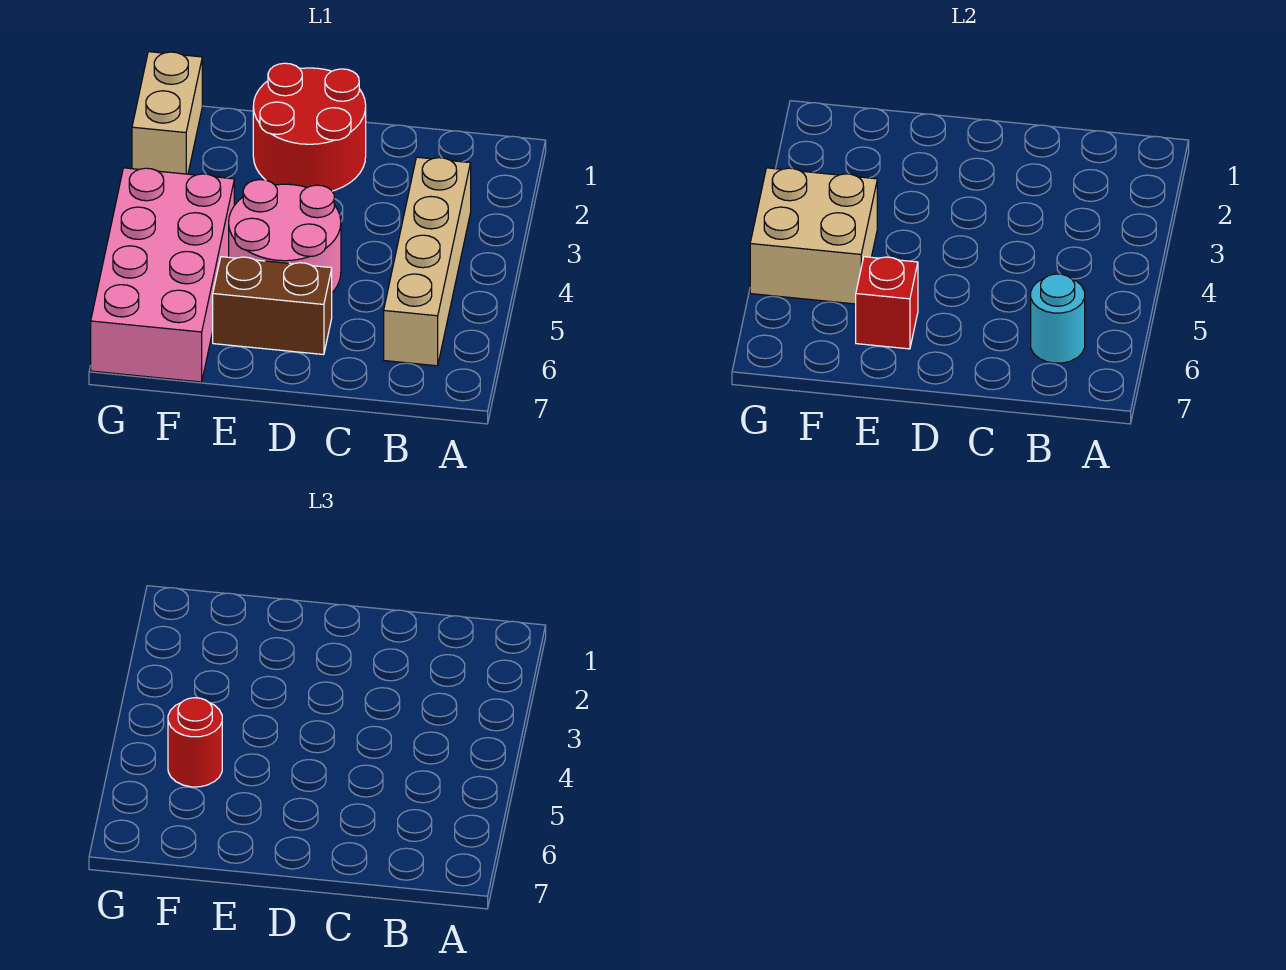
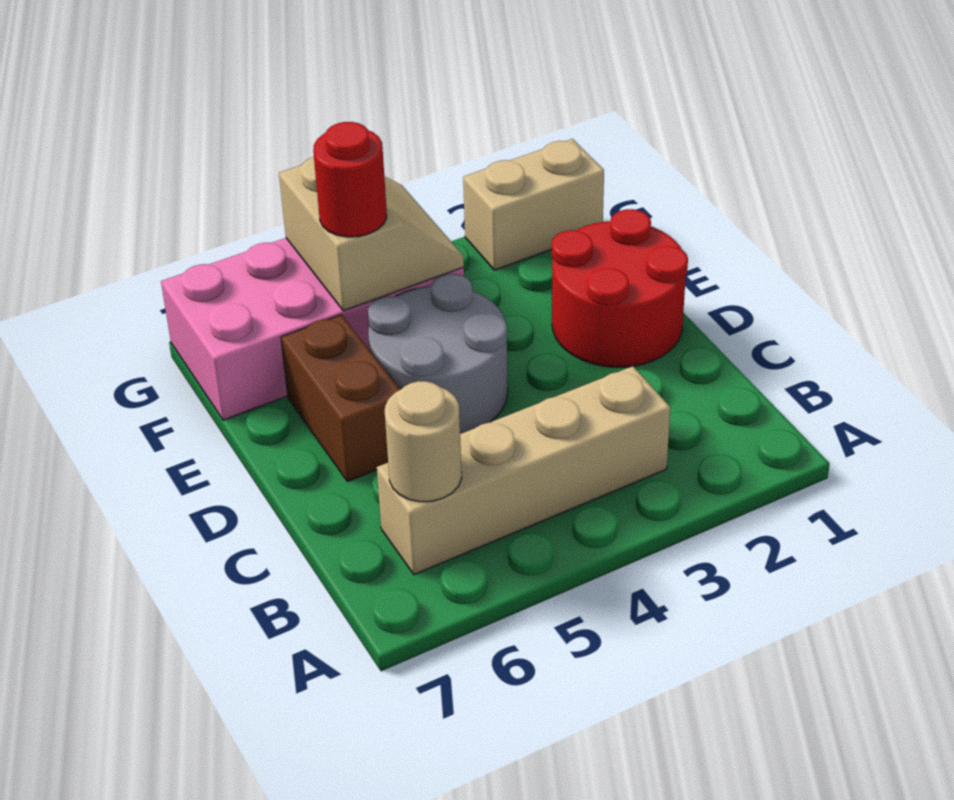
cyan 1x1 round brick [1031,274,1085,363] -> tan 1x1 round brick [385,381,462,502]
pink 2x2 round brick [229,180,341,292] -> grey 2x2 round brick [368,274,508,434]
red 1x1 brick [856,257,918,349] -> none
tan 2x2 brick [750,168,877,304] -> tan 2x2 slope [279,157,464,311]

